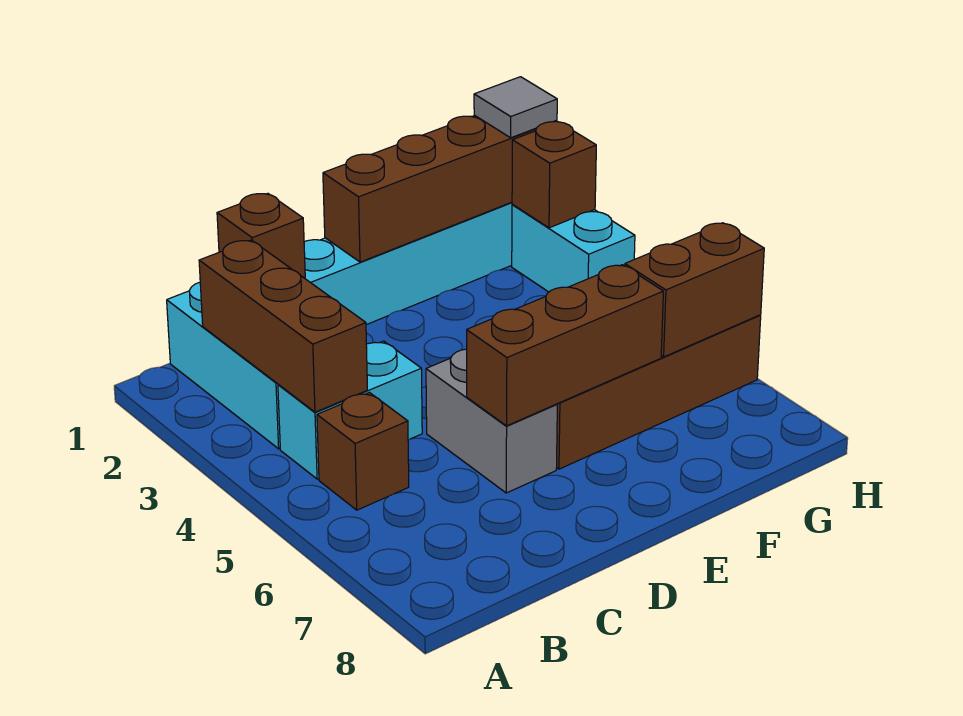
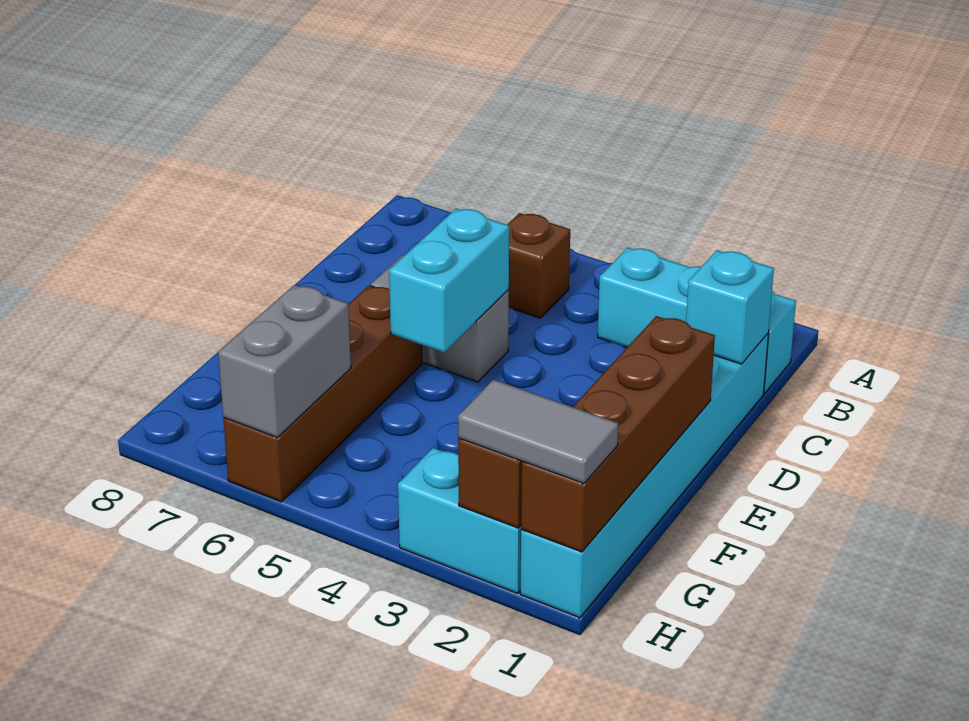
brown 1x3 brick [199,240,367,412] -> none
cyan 1x2 brick [278,341,422,479] -> cyan 1x2 brick moved to [389,209,509,352]
brown 1x1 brick [217,193,305,278] -> cyan 1x1 brick [686,250,774,364]
brown 1x3 brick [467,265,663,426] -> none
brown 1x2 brick [625,223,764,357] -> grey 1x2 brick [218,285,351,437]
grey 1x1 tile [474,77,557,138] -> grey 1x2 tile [458,379,618,484]

